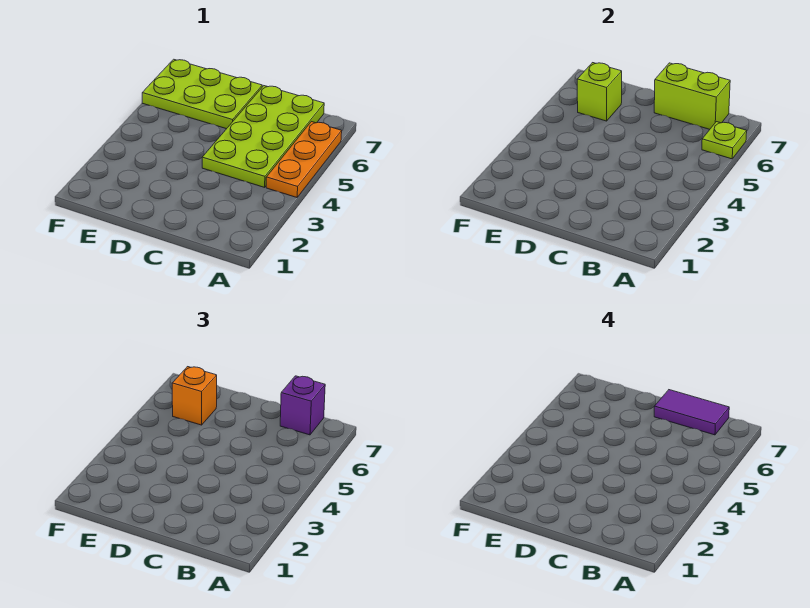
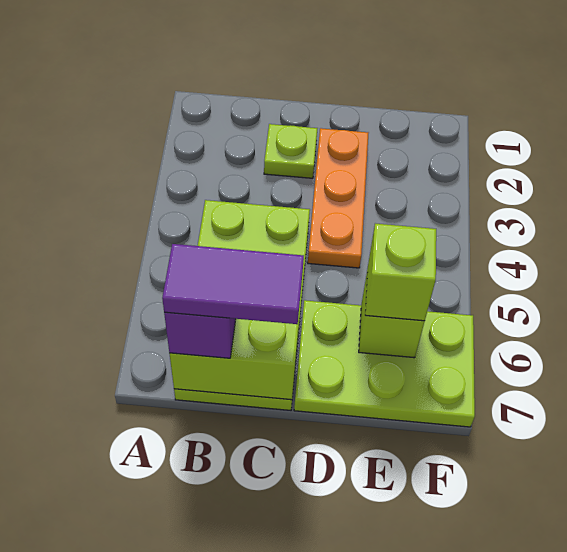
orange 1x3 plate [266,122,342,197] -> orange 1x3 plate moved to [308,128,368,268]
lime 1x1 plate [702,122,747,159] -> lime 1x1 plate moved to [264,124,317,178]
orange 1x1 brick [172,367,217,425] -> lime 1x1 brick [365,223,436,321]

